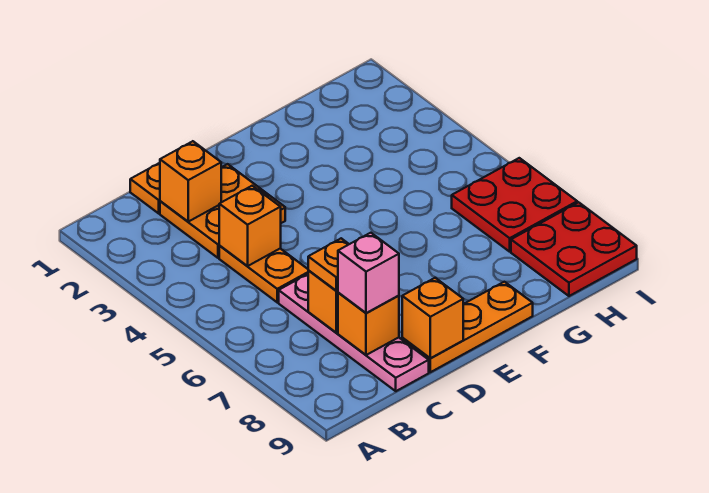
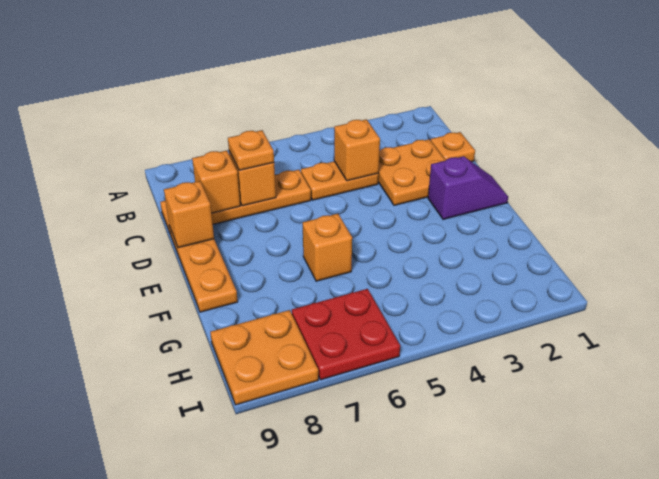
orange 1x1 brick [160,141,221,222] -> orange 1x1 brick moved to [303,214,352,281]
pink 1x4 plate [279,274,429,391] -> orange 1x4 plate [160,170,311,233]
pink 1x1 brick [338,233,399,313] -> none
none -> purple 1x2 slope [428,156,508,219]
red 2x2 plate [511,202,637,296] -> orange 2x2 plate [210,310,318,405]

